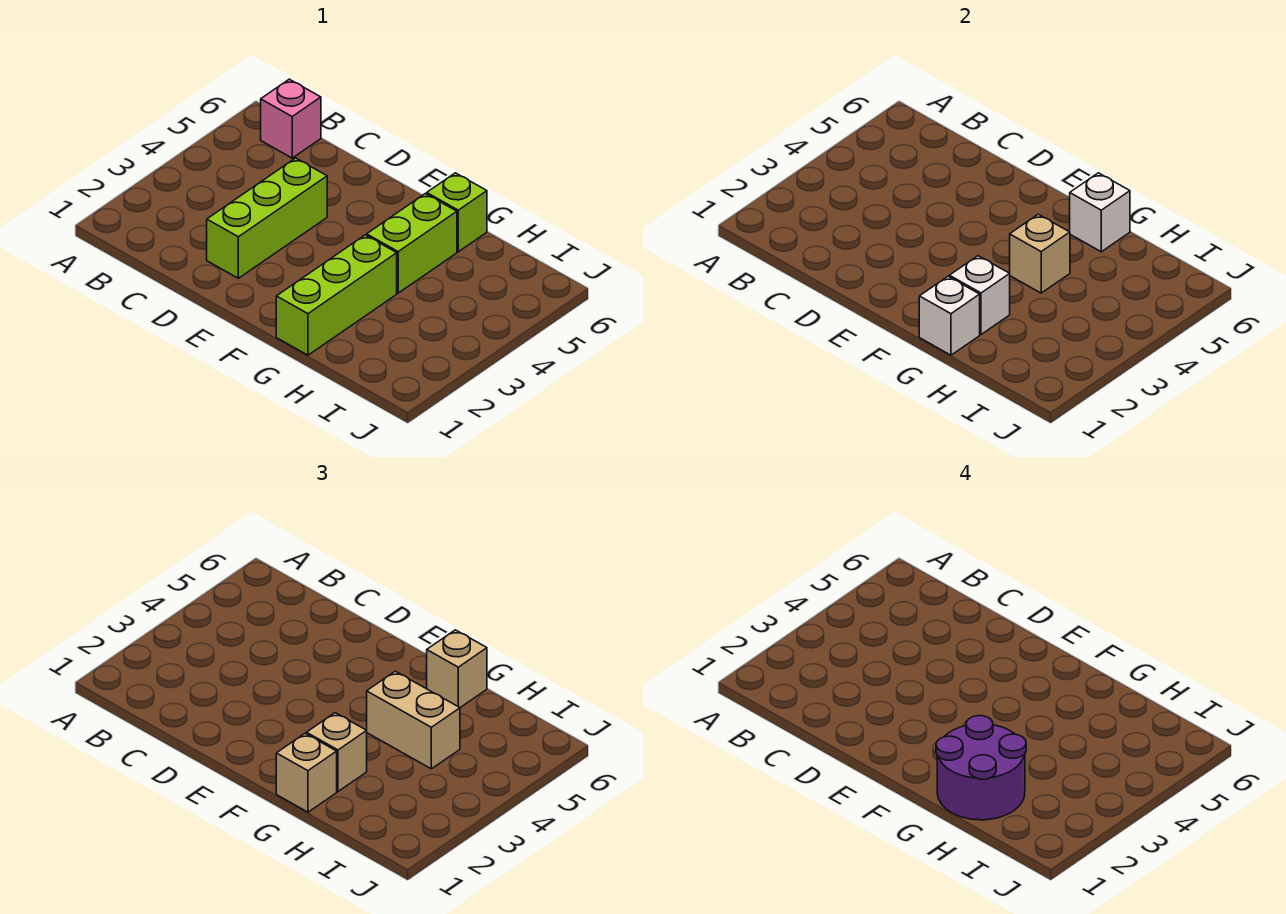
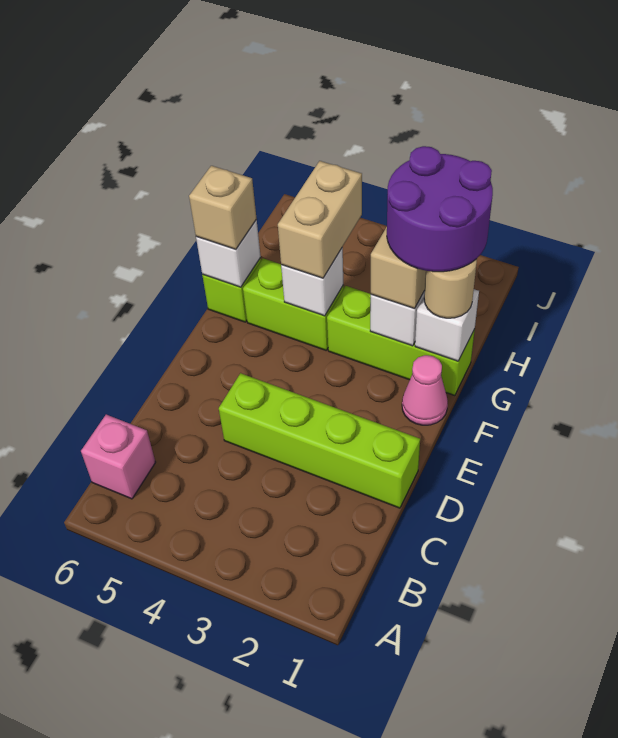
lime 1x3 brick [207,158,327,278] -> lime 1x4 brick [219,373,420,508]
none -> pink 1x1 cone [402,355,448,425]
tan 1x1 brick [276,734,337,812] -> tan 1x1 round brick [424,260,477,318]
tan 1x1 brick [1010,214,1070,293] -> white 1x1 brick [281,247,343,316]

